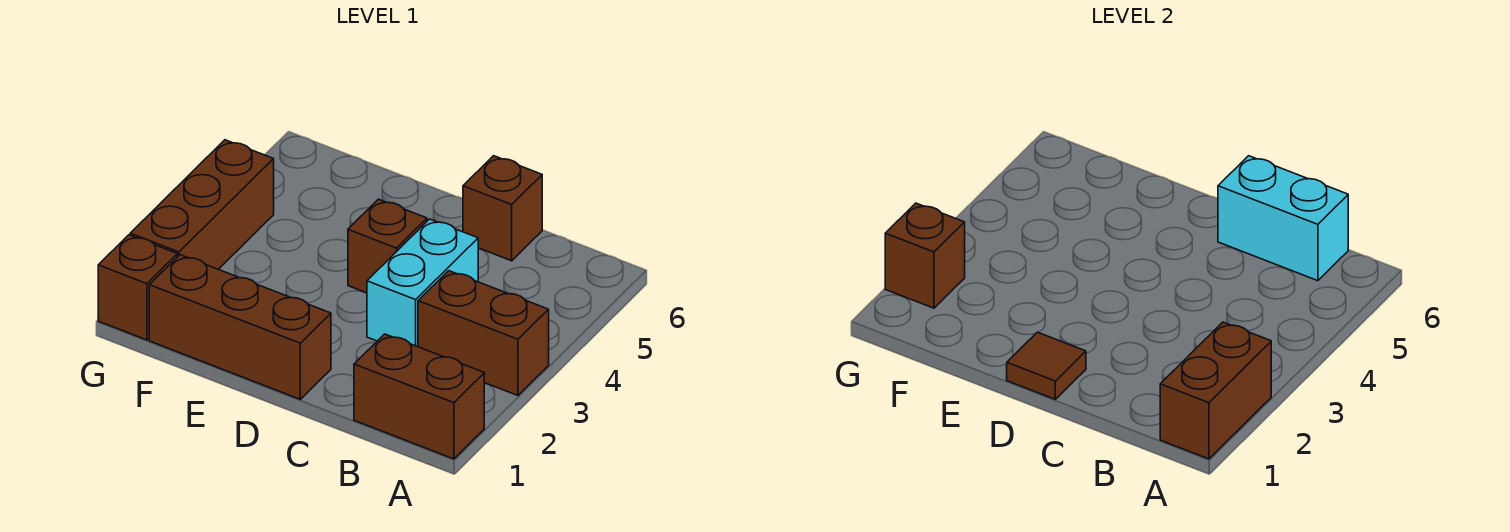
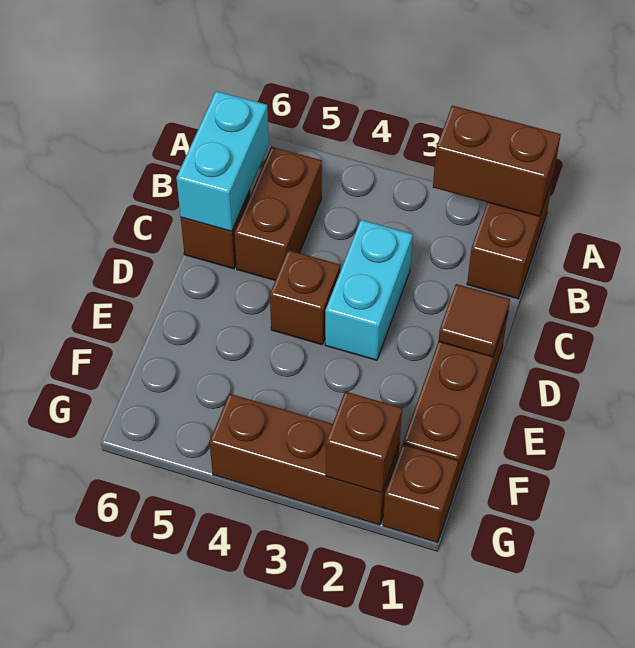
brown 1x2 brick [418,271,549,396] -> brown 1x2 brick moved to [234,147,322,280]
cyan 1x2 brick [367,219,478,347] -> cyan 1x2 brick turned to [325,220,413,360]

